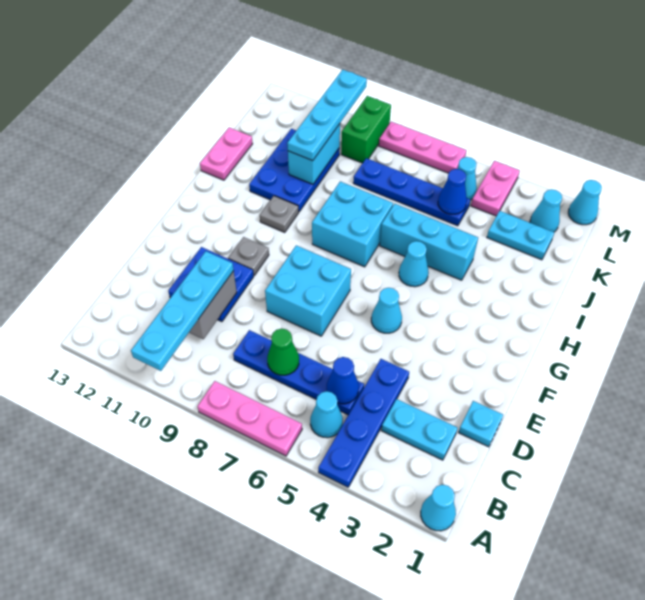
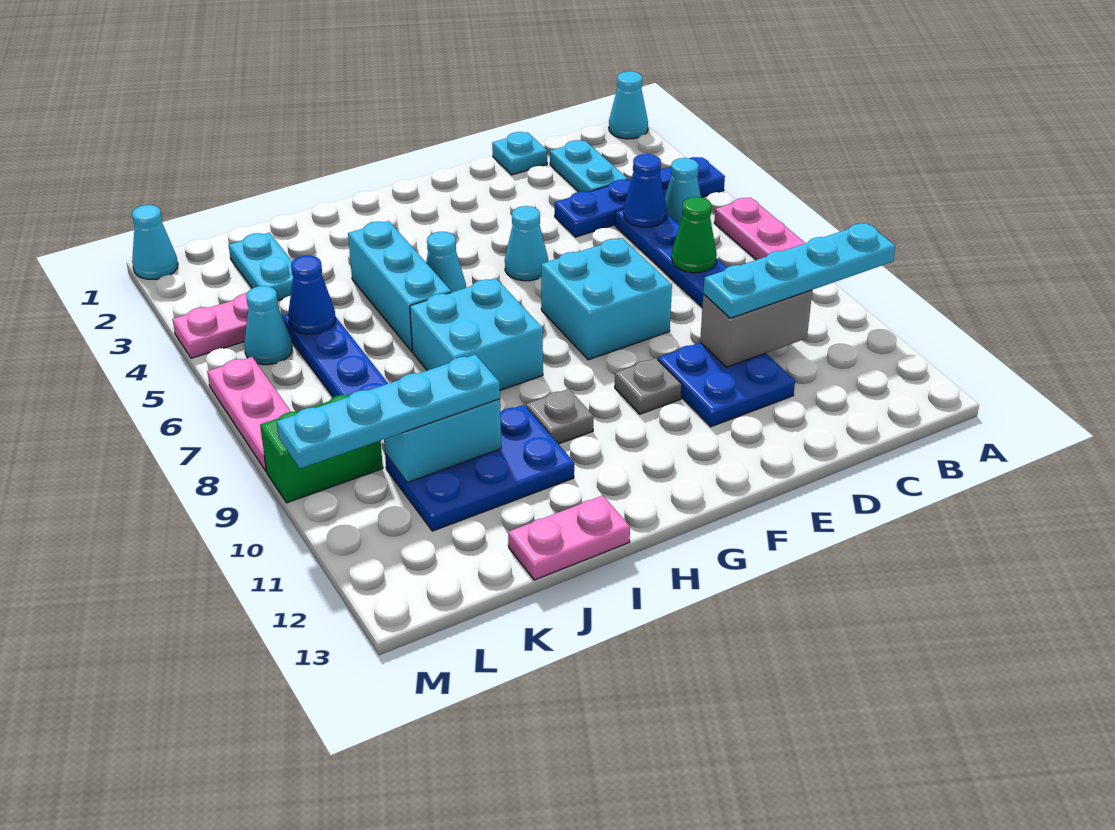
cyan 1x1 cone [530,189,562,232] -> none

